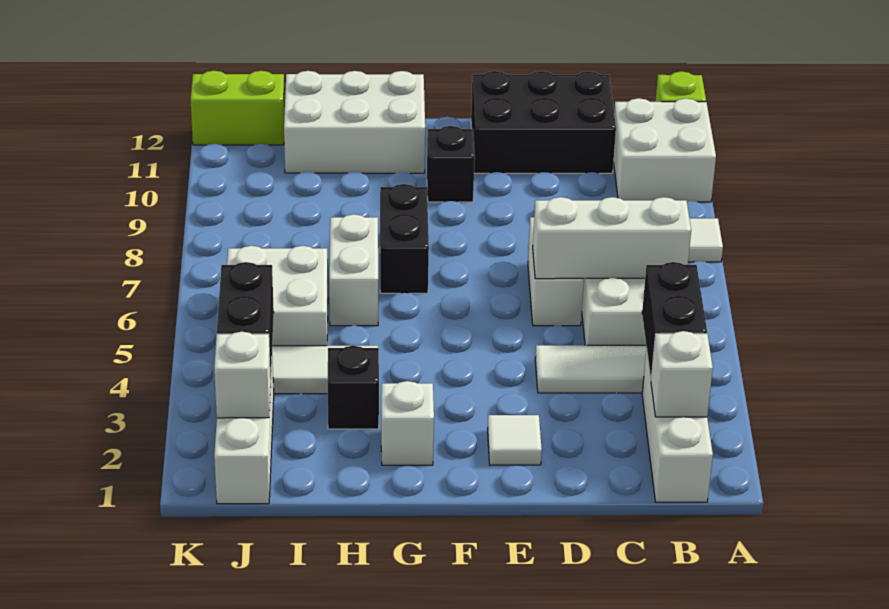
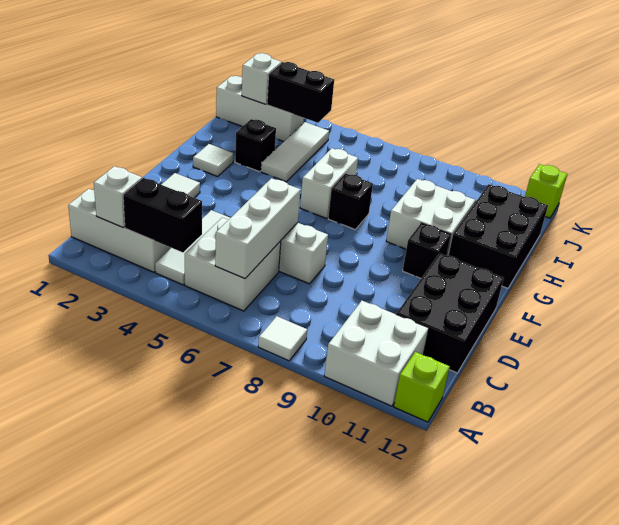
white 1x1 brick [381,381,434,465] -> white 1x1 tile [193,144,233,176]
black 1x2 brick [380,184,429,293] -> black 1x1 brick [328,173,373,230]
white 2x3 brick [284,71,425,173] -> black 2x3 brick [449,184,548,288]
white 1x2 brick [329,214,378,326] -> white 1x2 brick turned to [300,148,358,219]
white 2x2 brick [227,246,328,346] -> white 2x2 brick moved to [386,179,475,256]
lime 1x2 brick [191,71,285,145] -> lime 1x1 brick [525,164,567,218]

